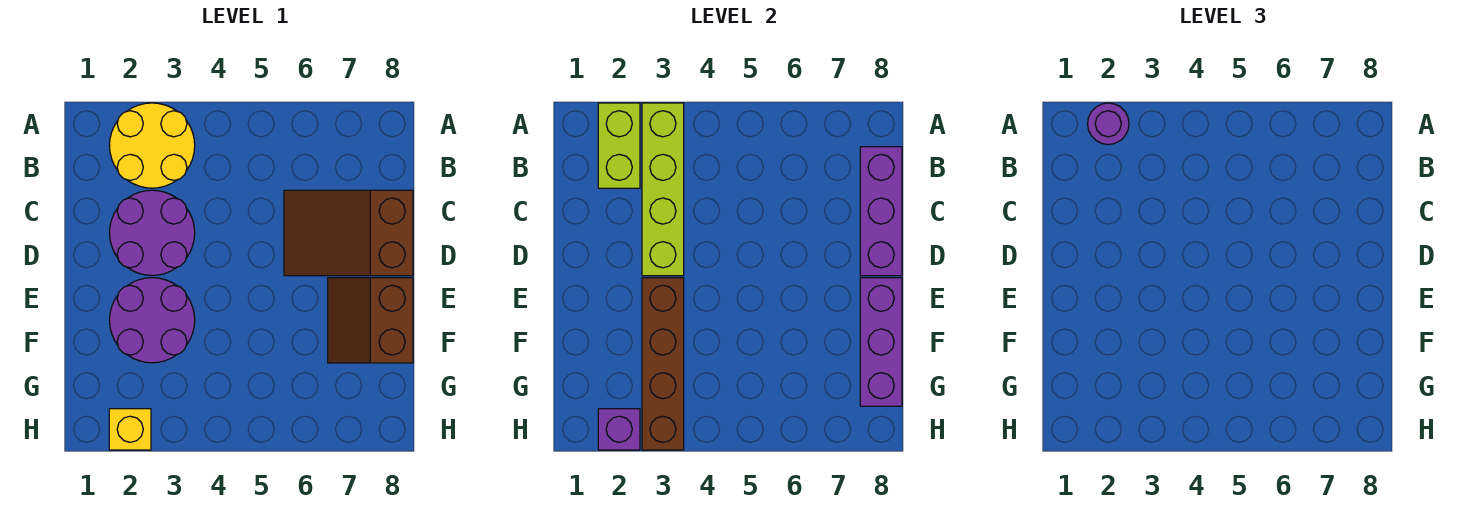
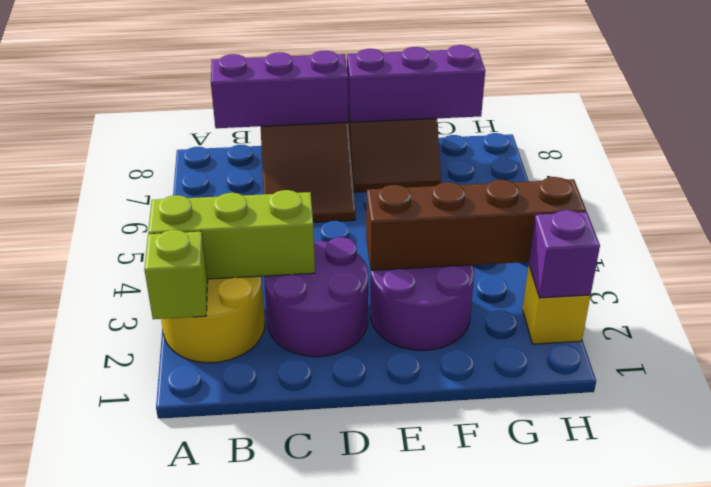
lime 1x2 brick [598,103,640,188] -> lime 1x1 brick [144,230,208,319]
purple 1x1 round brick [1088,103,1129,145] -> none
lime 1x4 brick [642,103,684,276] -> lime 1x3 brick [148,190,315,279]

